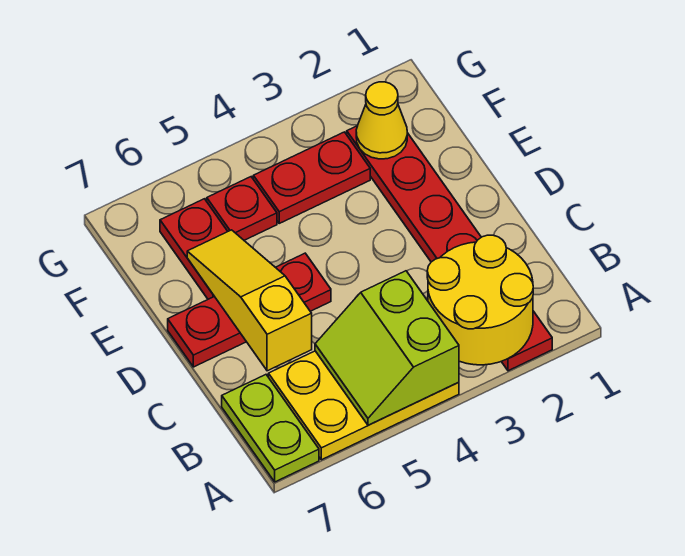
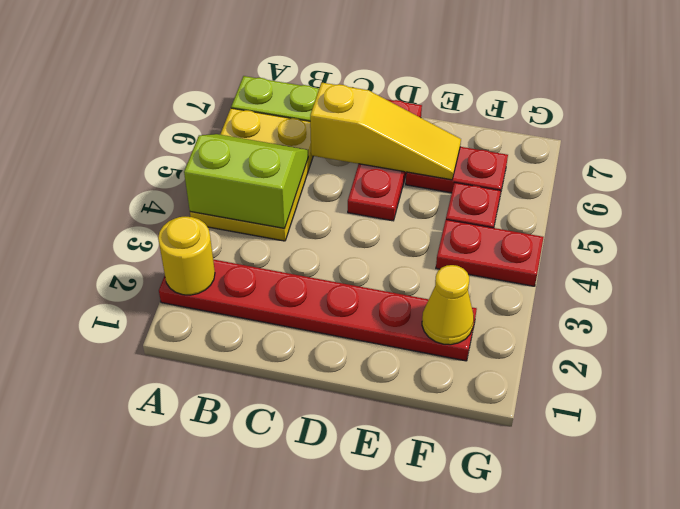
yellow 2x2 round brick [427,235,533,365] -> yellow 1x1 round brick [158,217,215,295]
red 1x2 plate [253,132,370,223] -> red 1x2 plate turned to [436,220,544,286]

